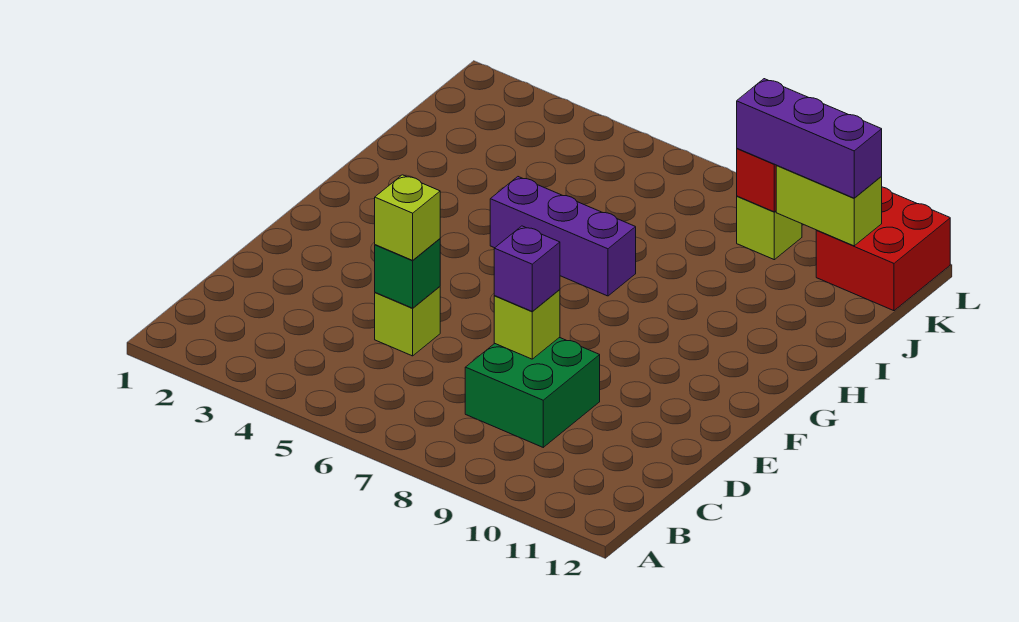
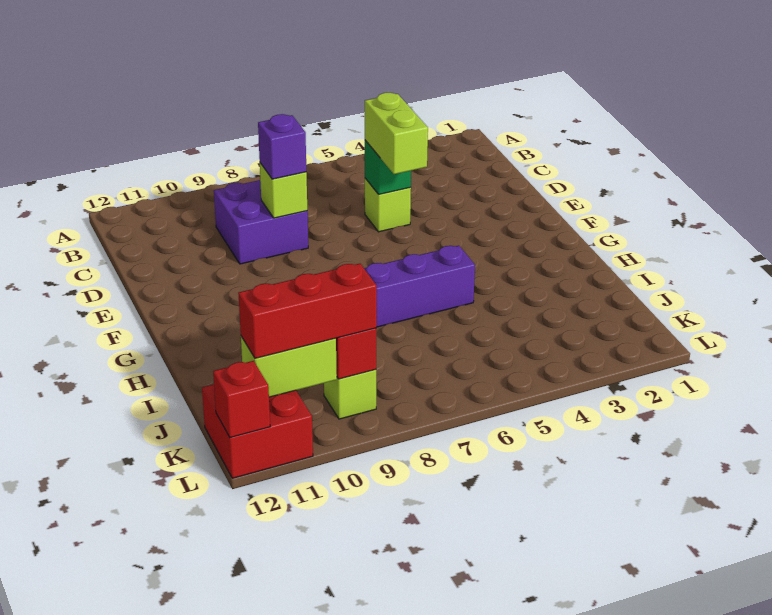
green 2x2 brick [465,337,600,447] -> purple 2x2 brick [214,180,308,264]
lime 1x1 brick [375,175,440,260] -> lime 1x2 brick [365,93,428,174]
purple 1x3 brick [737,79,882,198] -> red 1x3 brick [238,264,377,358]
none -> red 1x1 brick [213,361,270,437]

